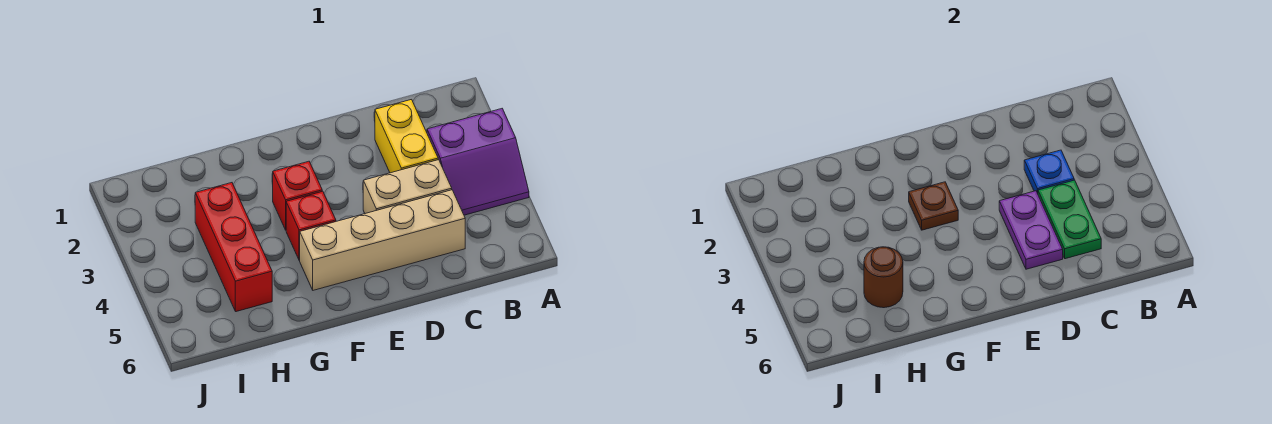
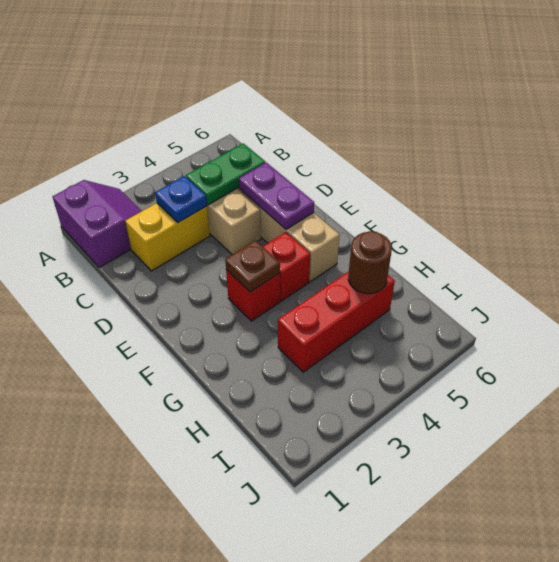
purple 2x2 slope [427,109,529,215] -> purple 2x2 slope moved to [52,180,142,268]
purple 1x2 plate [999,191,1063,269] -> purple 1x2 plate turned to [239,162,314,229]

